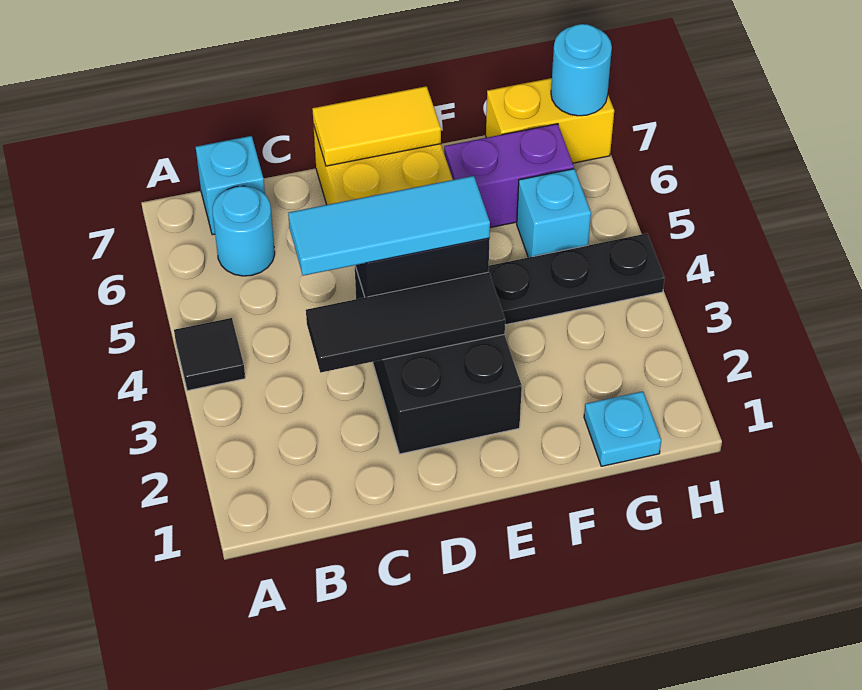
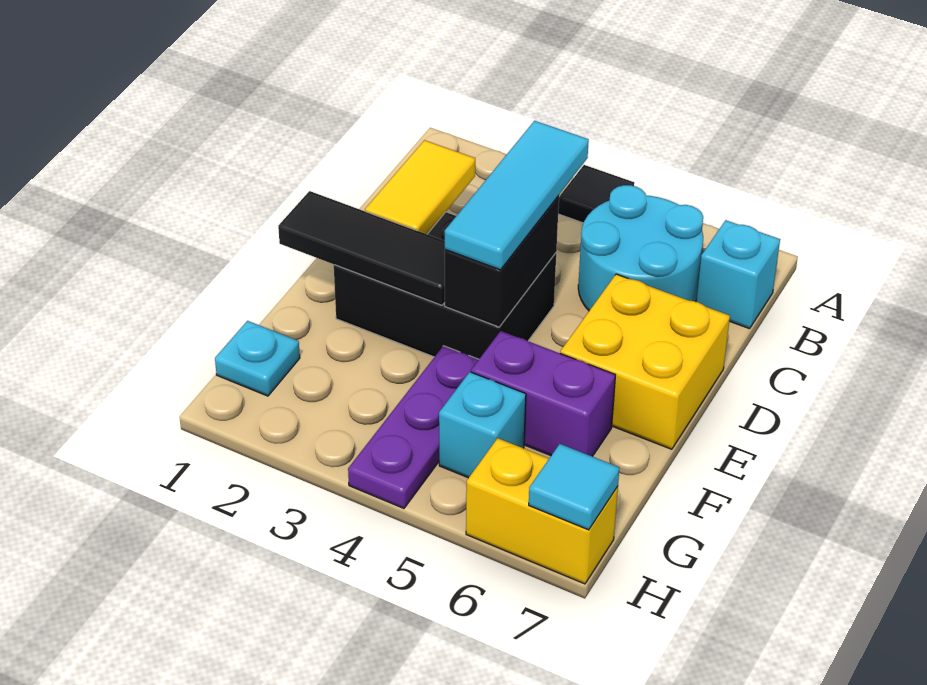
cyan 1x1 round brick [212,186,275,276] -> cyan 2x2 round brick [578,185,703,311]
black 1x3 tile [306,272,505,373] -> black 1x3 tile turned to [278,191,445,305]
yellow 1x2 tile [312,86,441,166] -> yellow 1x2 tile moved to [365,140,475,234]
black 1x3 plate [488,233,665,325] -> purple 1x3 plate [348,346,479,508]
purple 1x2 brick [444,124,574,228] -> purple 1x2 brick turned to [471,331,615,456]
yellow 1x2 brick [486,78,614,163] -> yellow 1x2 brick turned to [466,438,618,584]
cyan 1x1 round brick [551,24,612,116] -> cyan 1x1 tile [529,444,619,530]

